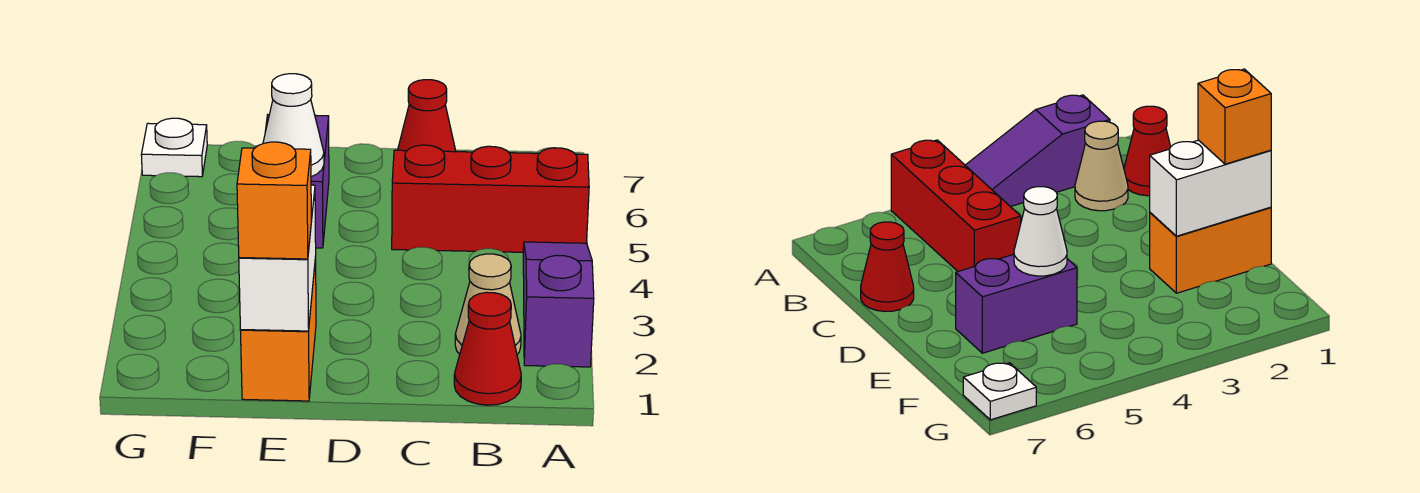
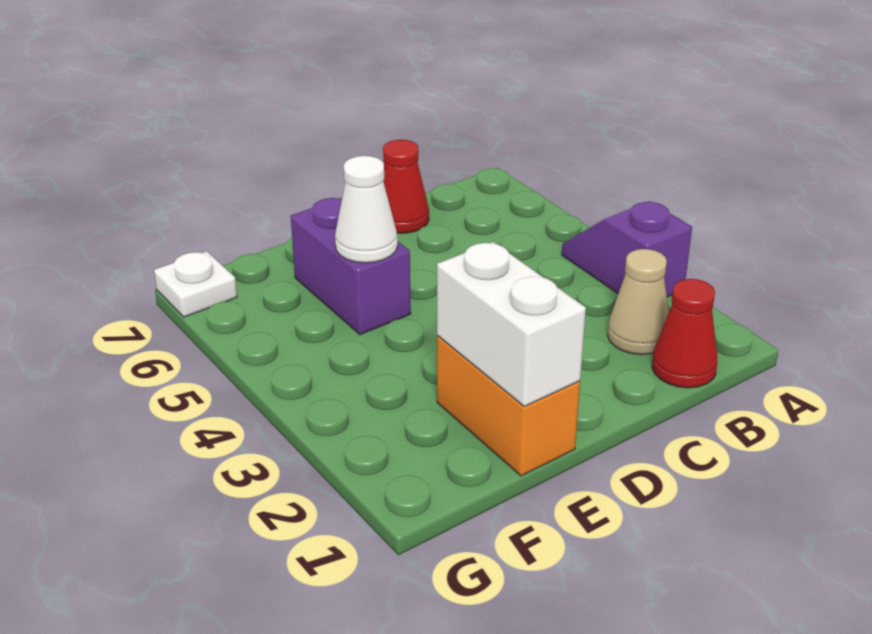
purple 1x3 slope [523,242,594,367] -> purple 1x2 slope [562,201,692,297]
red 1x3 brick [392,145,589,252] -> none
orange 1x1 brick [237,142,311,259] -> none

